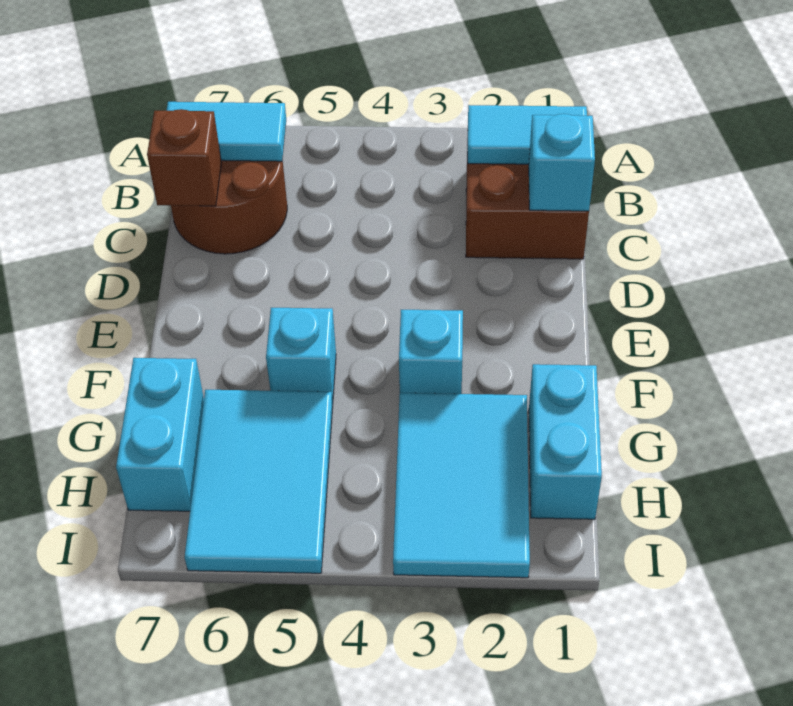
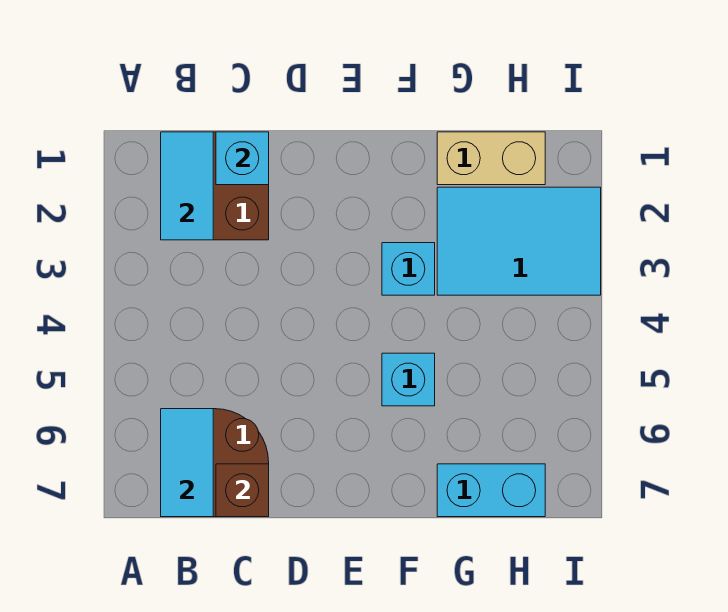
cyan 1x2 brick [529,364,602,519] -> tan 1x2 brick [437,132,545,185]
cyan 2x3 tile [185,390,333,573] -> none

